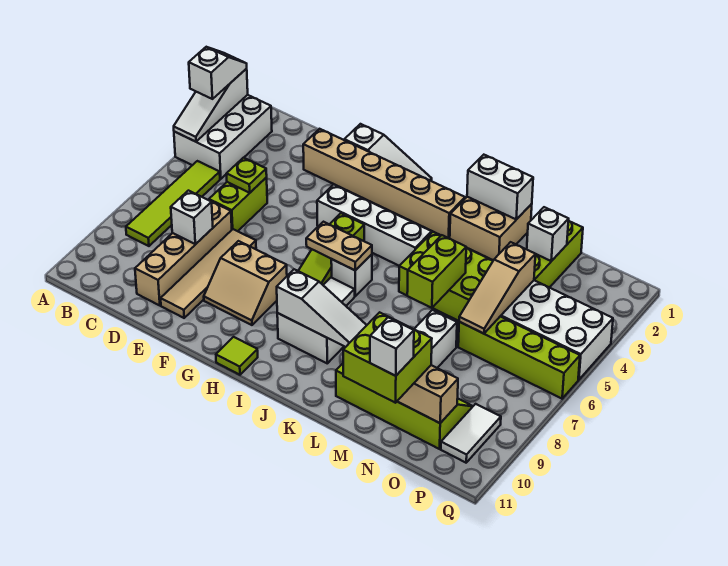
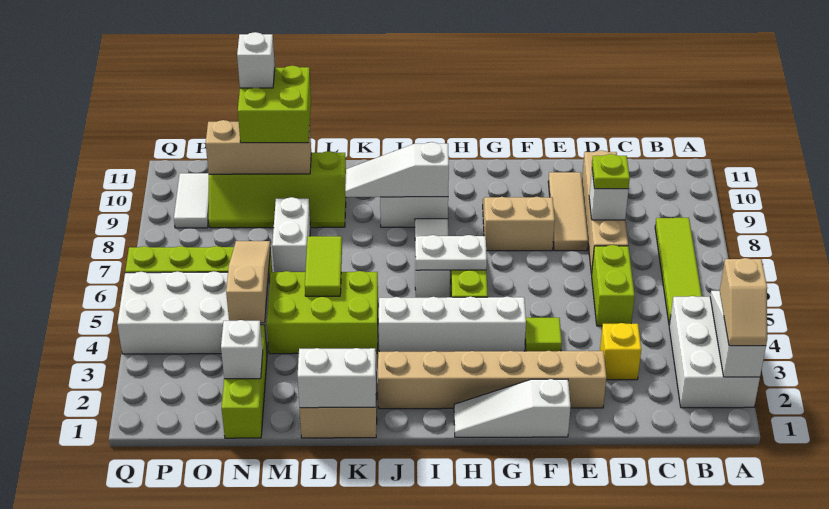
white 1x2 slope [189,47,247,99] -> tan 1x2 slope [720,258,767,346]
none -> yellow 1x1 brick [600,323,641,380]
lime 1x1 plate [227,158,267,193] -> lime 1x1 plate moved to [592,154,630,189]
tan 1x4 tile [161,229,256,318] -> tan 1x3 tile [548,172,588,251]
tan 1x2 plate [306,222,372,270] -> white 1x2 plate [415,235,487,270]
lime 1x1 tile [216,337,258,375] -> lime 1x1 tile moved to [525,318,562,351]
lime 1x2 brick [407,235,466,308] -> lime 1x2 tile [305,236,342,296]

